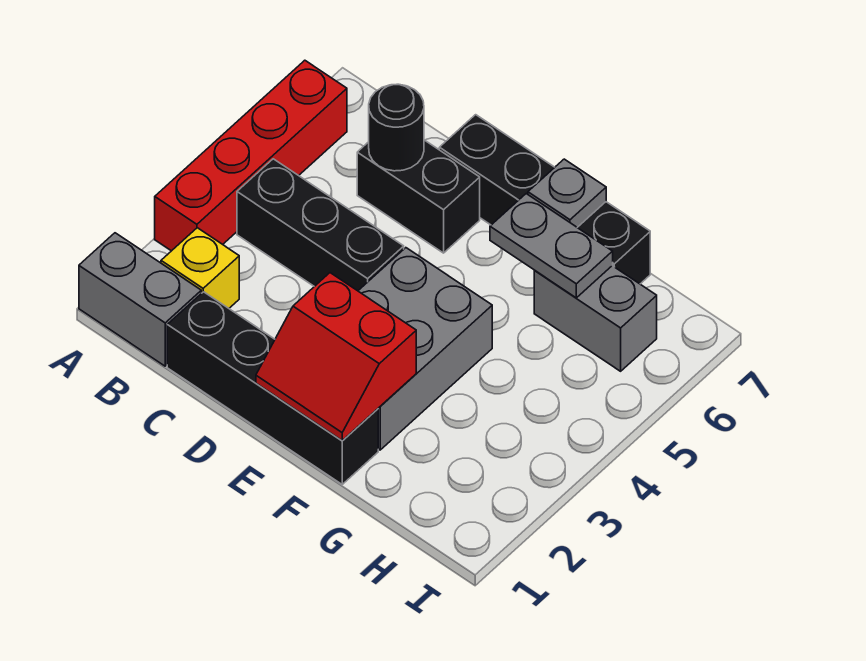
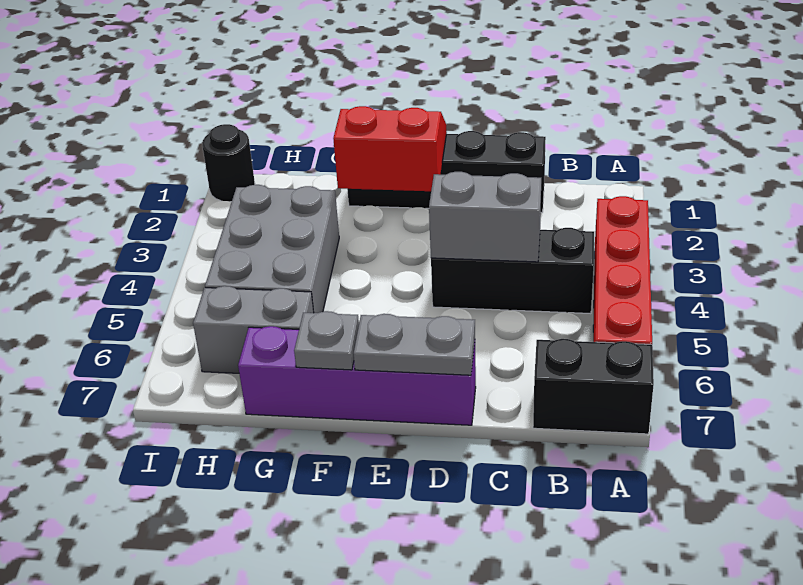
grey 1x2 brick [79,233,201,366] -> grey 1x2 brick moved to [429,172,541,262]
yellow 1x1 brick [161,228,239,308] -> none
black 1x2 brick [357,140,480,253] -> black 1x2 brick moved to [533,339,654,434]
black 1x1 round brick [369,84,424,171] -> black 1x1 round brick moved to [202,124,255,202]
black 1x4 brick [439,115,650,284] -> purple 1x4 brick [238,326,476,425]
grey 2x3 brick [358,248,492,450] -> grey 2x3 brick moved to [205,185,339,313]
grey 1x2 plate [490,194,613,298] -> grey 1x2 plate moved to [354,314,475,375]

